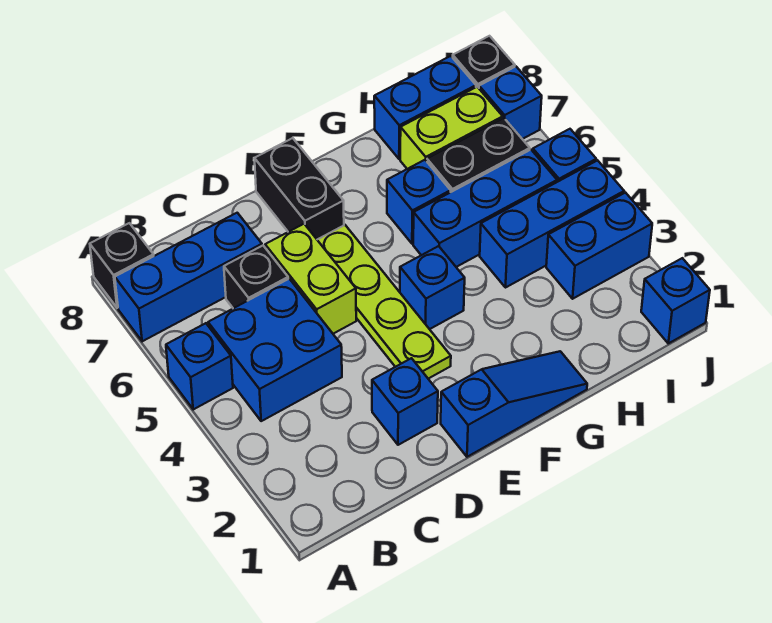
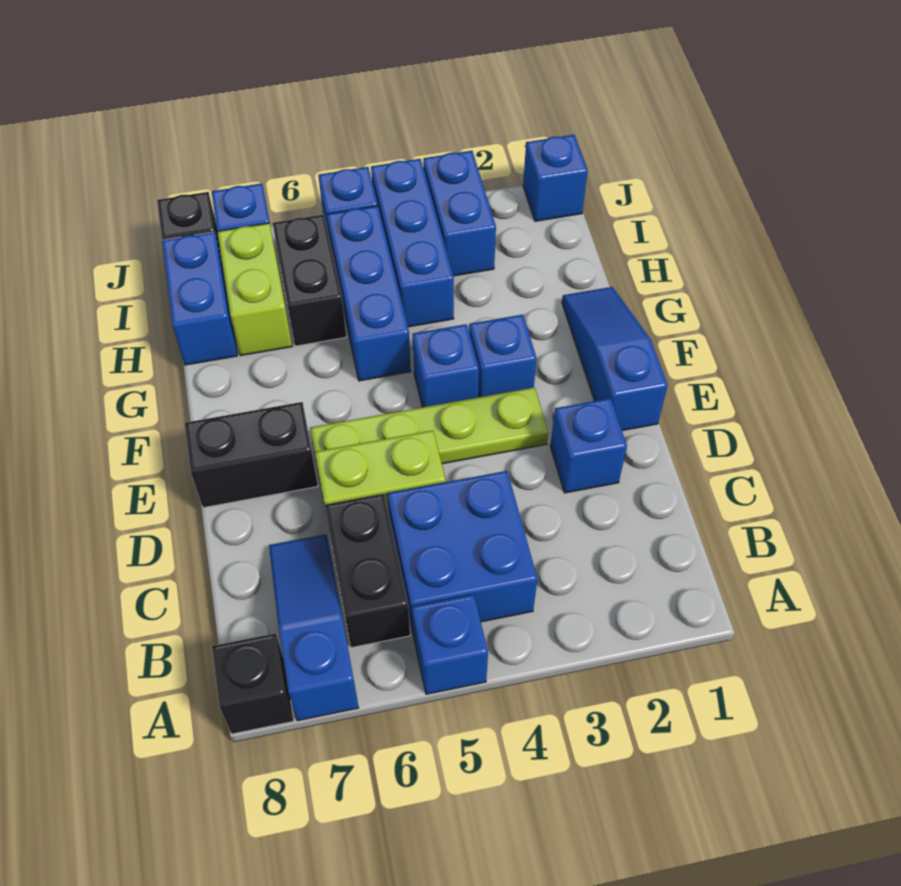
blue 1x3 brick [115,213,262,341] -> blue 1x3 slope [269,534,359,721]
black 1x1 brick [224,246,288,308] -> black 1x2 brick [325,494,410,648]
blue 1x1 brick [387,160,451,244] -> blue 1x1 brick moved to [469,315,537,397]

